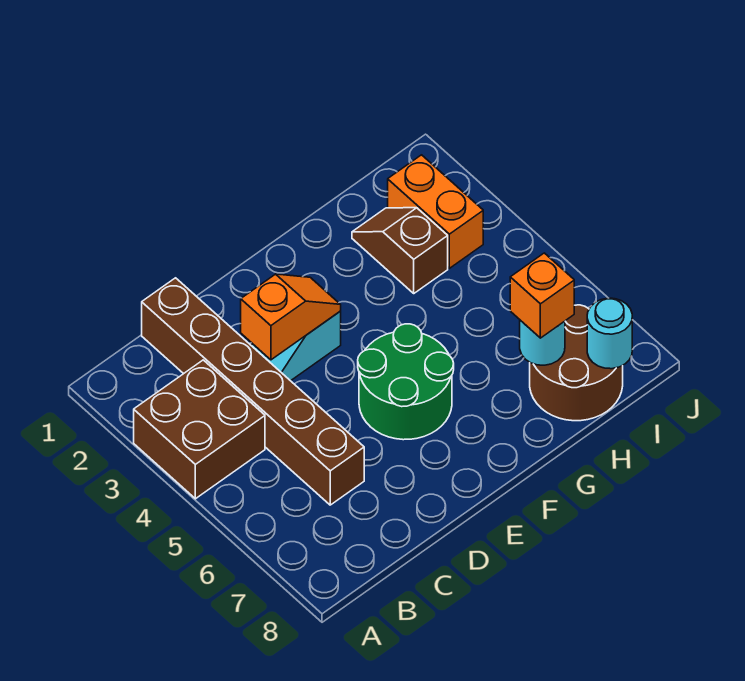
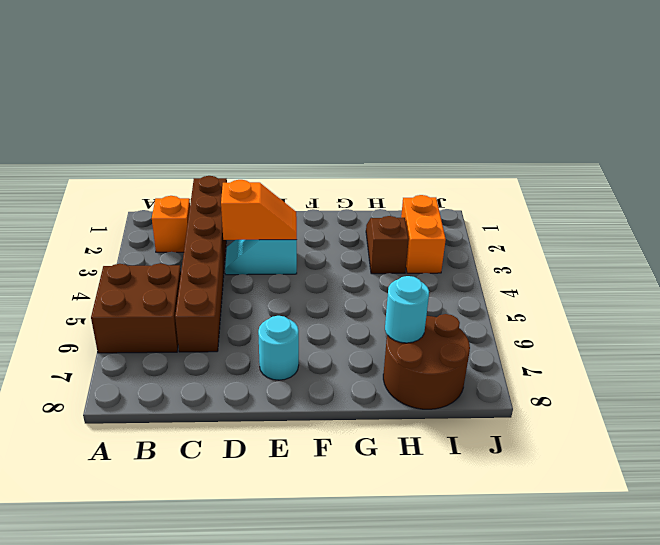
brown 2x2 brick [134,360,265,499] -> brown 2x2 brick moved to [91,263,181,353]
green 2x2 round brick [358,324,454,440] -> none
orange 1x1 brick [510,253,574,338] -> orange 1x1 brick moved to [152,196,190,252]
cyan 1x1 round brick [587,298,632,369] -> cyan 1x1 round brick moved to [258,316,299,380]

